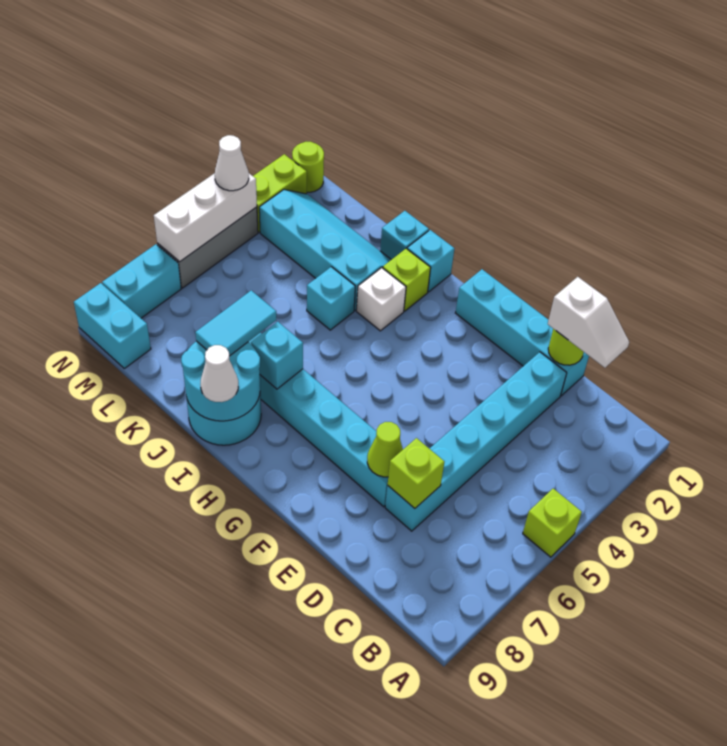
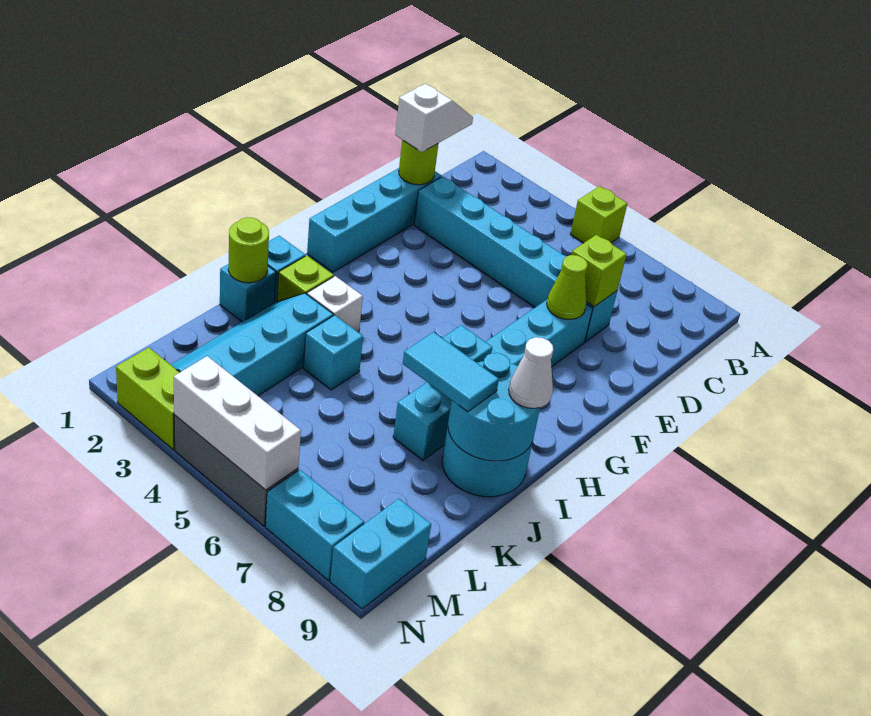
lime 1x1 round brick [292,142,324,192] -> lime 1x1 round brick moved to [228,217,269,283]
white 1x1 cone [215,135,249,191] -> none

